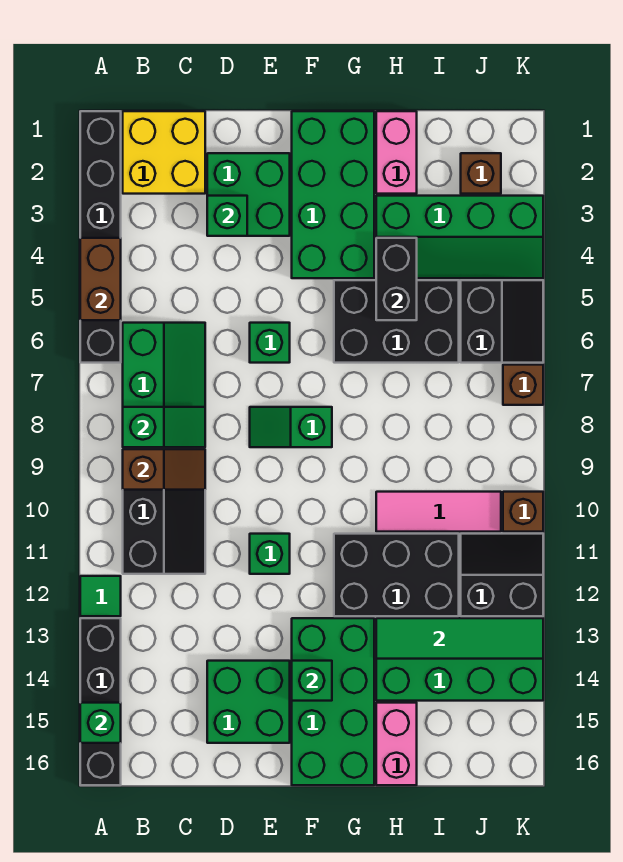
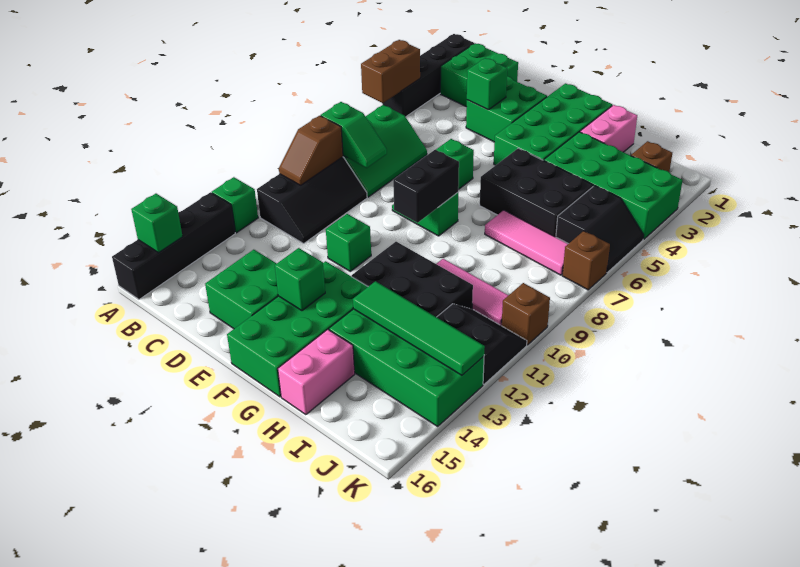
black 1x6 brick [80,111,121,363] -> black 1x4 brick [382,34,474,117]
green 1x1 tile [80,576,121,616] -> green 1x1 brick [212,177,258,233]
yellow 2x2 brick [123,111,205,194] -> green 2x2 brick [440,43,518,107]
brown 1x2 slope [123,449,205,490] -> brown 1x2 slope turned to [279,116,343,185]
green 2x4 slope [376,196,543,278] -> green 2x4 brick [544,132,683,239]
black 1x2 brick [376,238,417,320] -> black 1x2 brick moved to [393,150,459,223]
none -> pink 1x3 tile [485,210,568,275]

